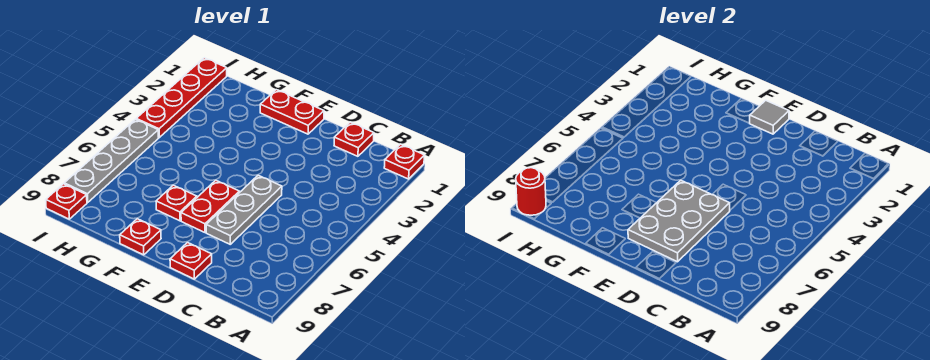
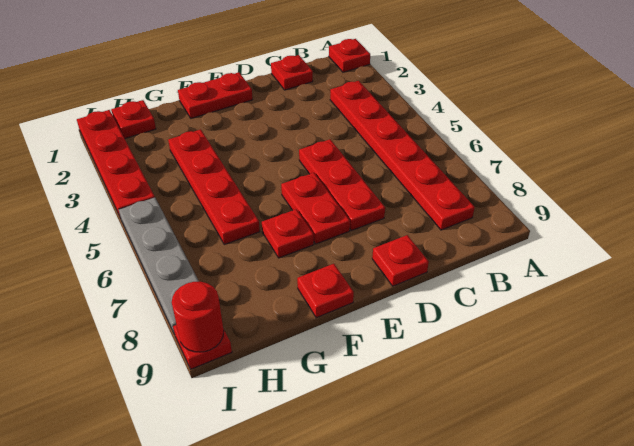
none -> red 1x6 plate [330,81,475,230]
grey 1x3 plate [206,175,282,244] -> red 1x3 plate [299,139,385,231]
grey 2x3 plate [628,180,730,262] -> none
grey 1x1 tile [750,100,789,134] -> none
none -> red 1x4 plate [168,129,260,245]
none -> red 1x1 plate [111,100,156,138]

